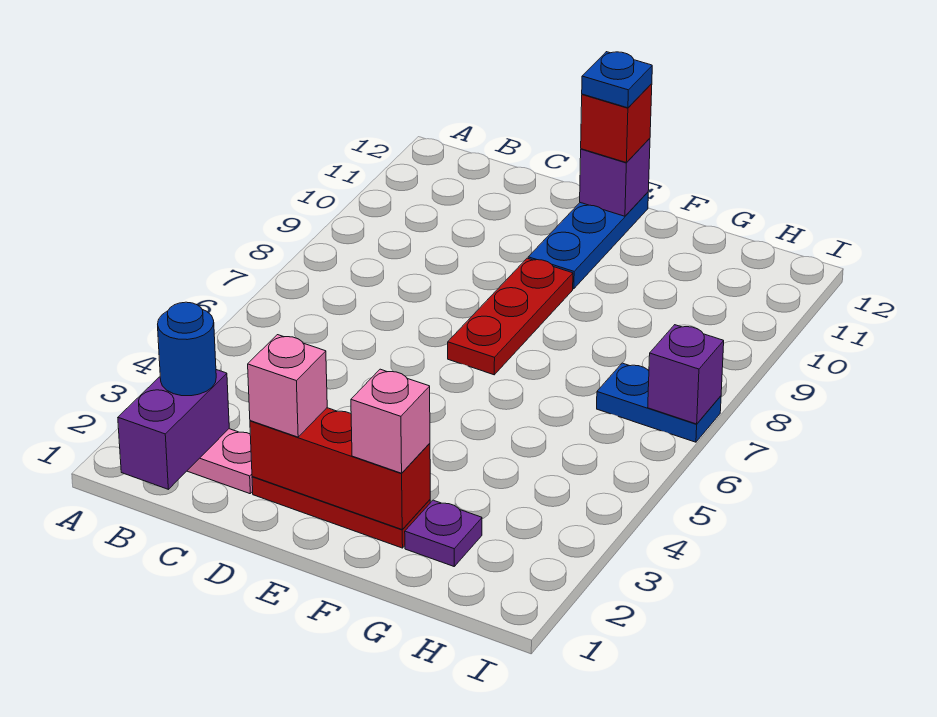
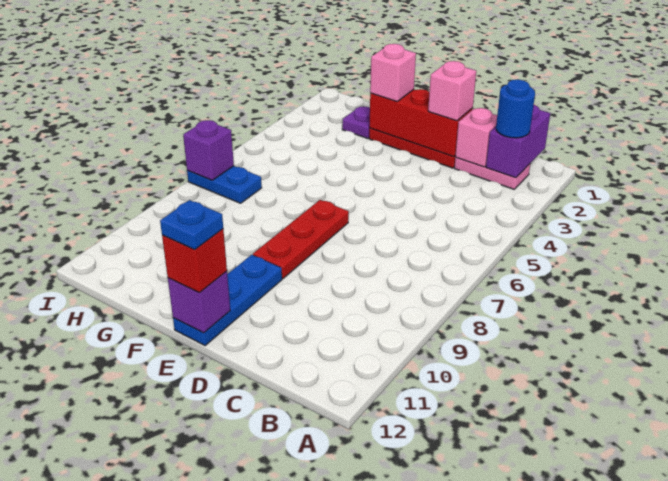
none -> pink 1x1 brick [455,108,497,167]

